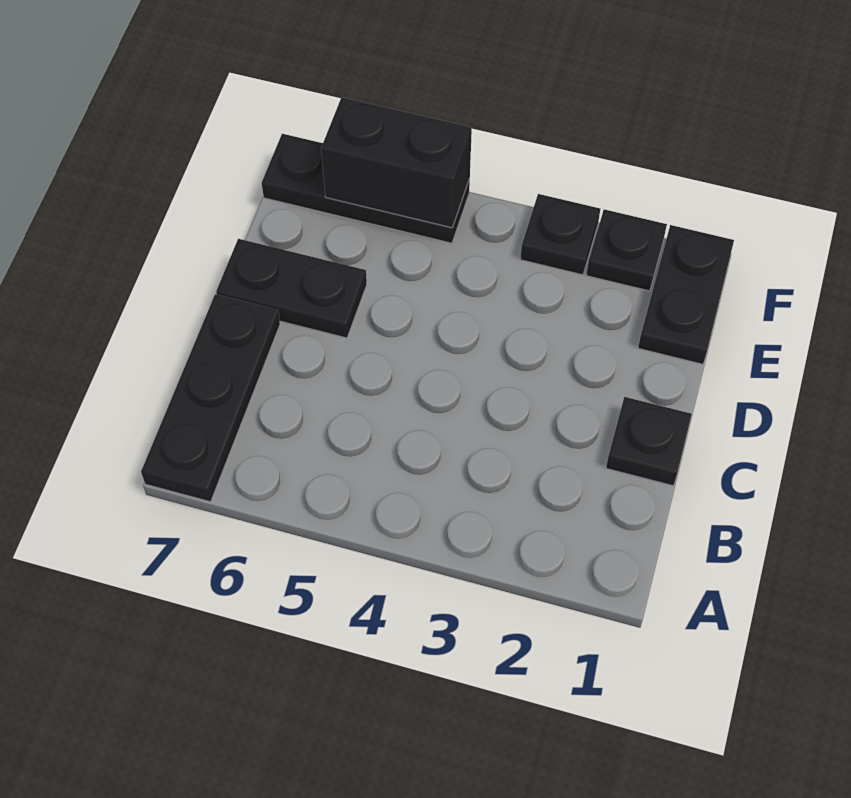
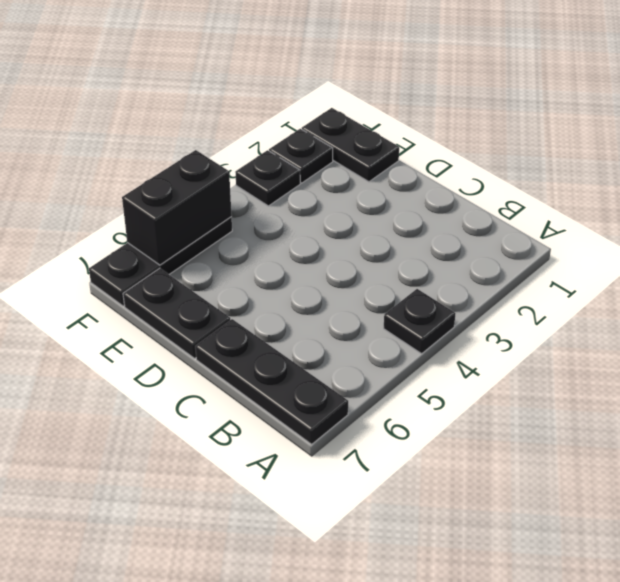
black 1x1 plate [606,397,692,486] -> black 1x1 plate moved to [384,289,456,354]
black 1x2 plate [216,239,367,338] -> black 1x2 plate turned to [123,268,230,358]

